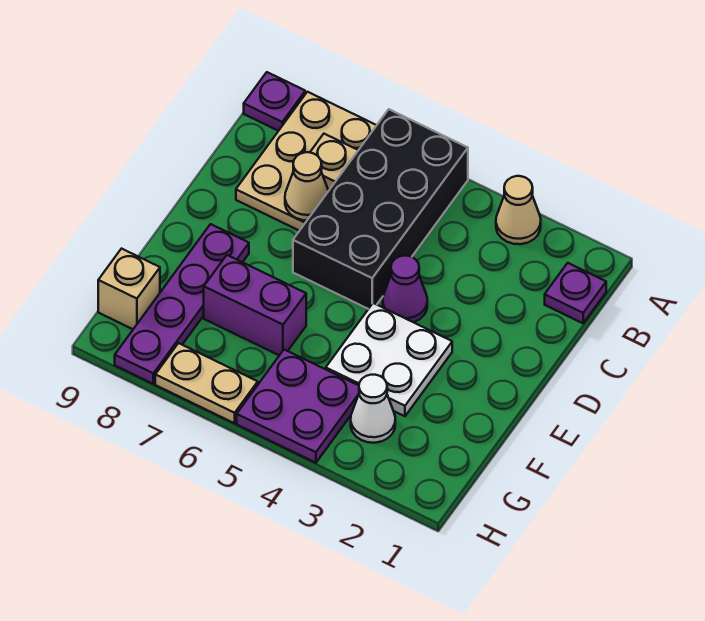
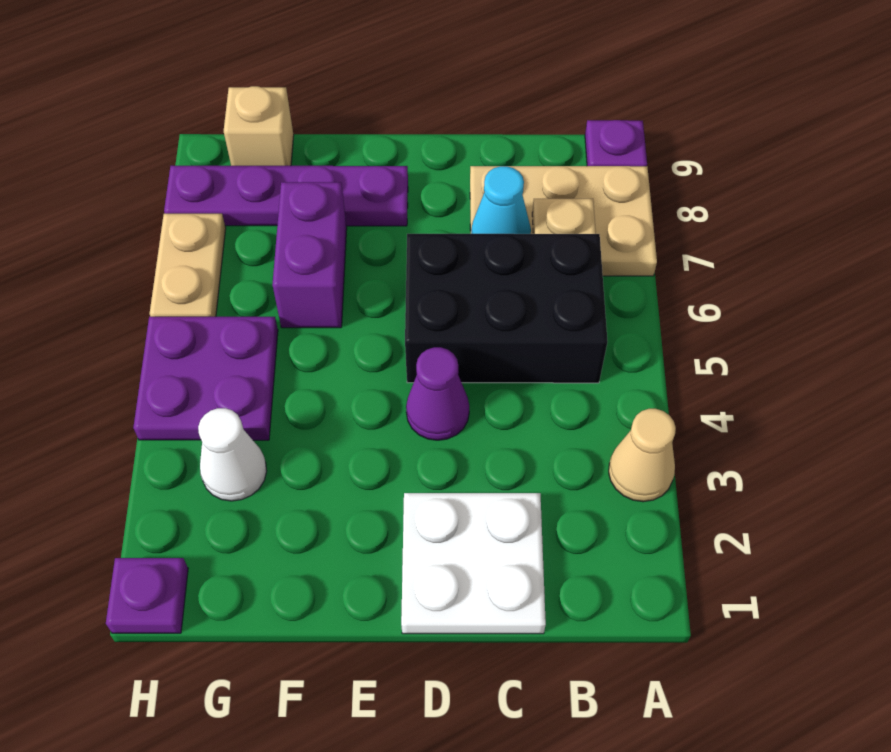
black 2x4 brick [293,109,468,309] -> black 2x3 brick [405,234,608,383]
purple 1x1 plate [545,263,606,323] -> purple 1x1 plate moved to [106,558,188,633]
tan 1x1 cone [285,152,328,220] -> cyan 1x1 cone [471,166,531,234]
white 2x2 plate [326,303,452,416] -> white 2x2 plate moved to [401,493,546,634]

